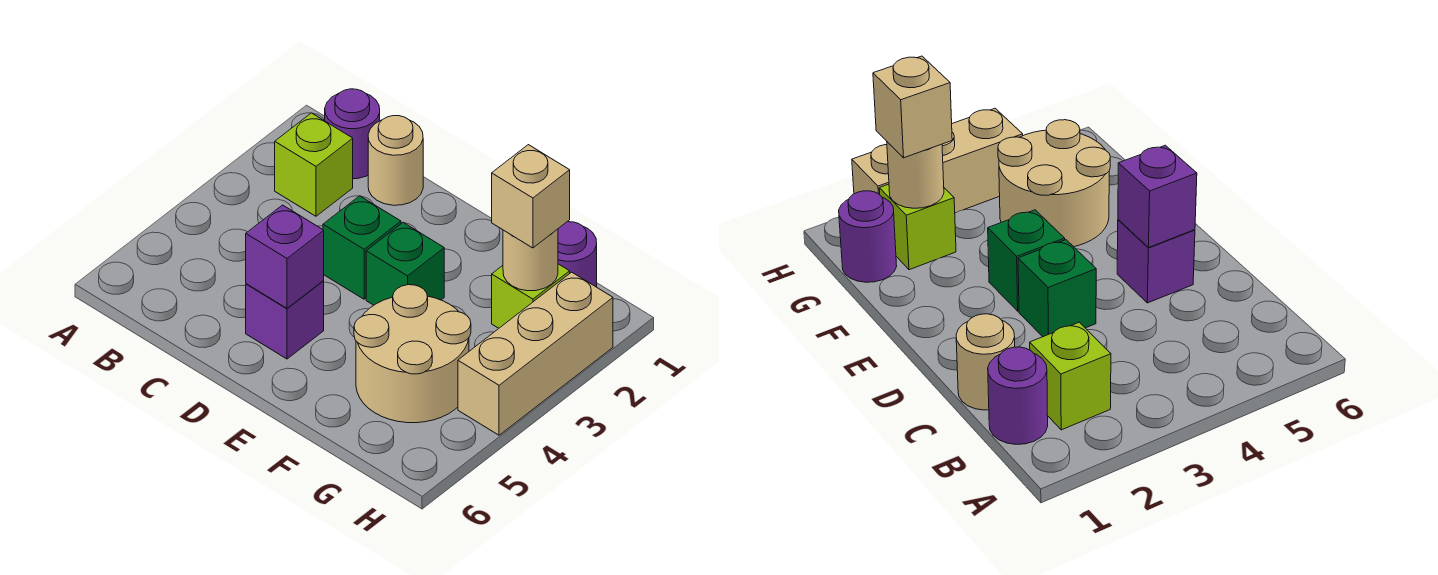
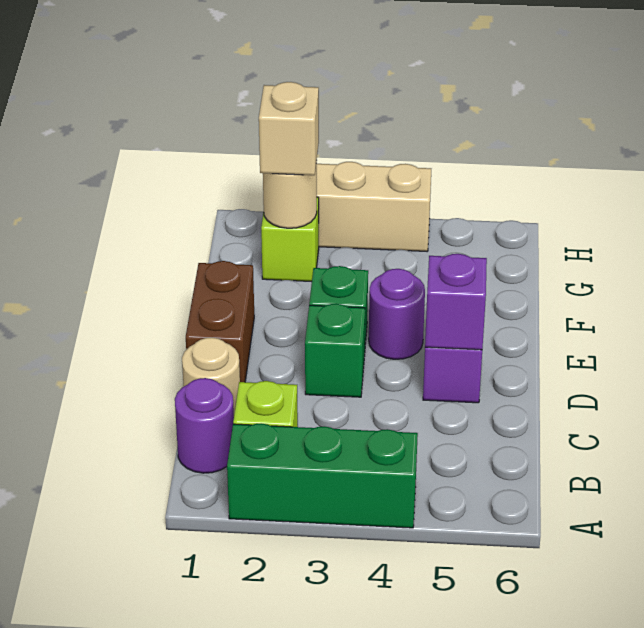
none -> green 1x3 brick [227,423,418,528]
none -> brown 1x2 brick [186,261,254,382]
tan 2x2 round brick [354,285,471,423] -> none
purple 1x1 round brick [558,222,597,287] -> purple 1x1 round brick moved to [369,269,425,359]

